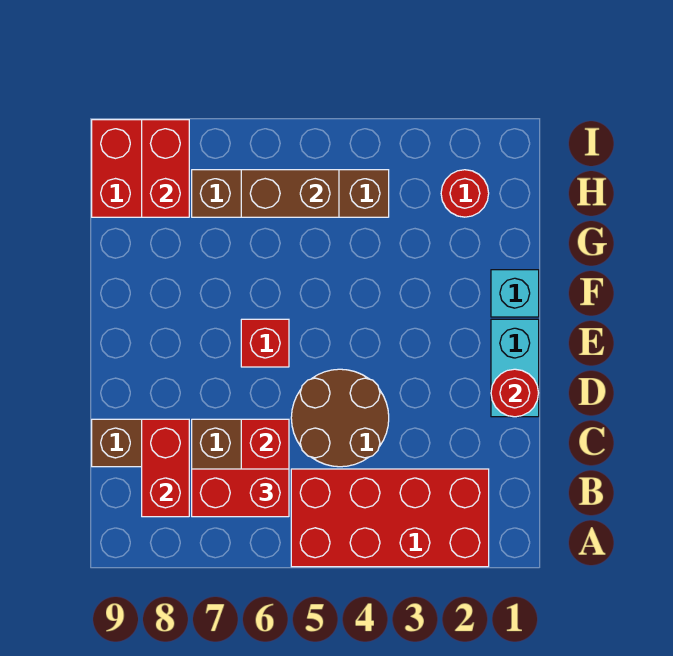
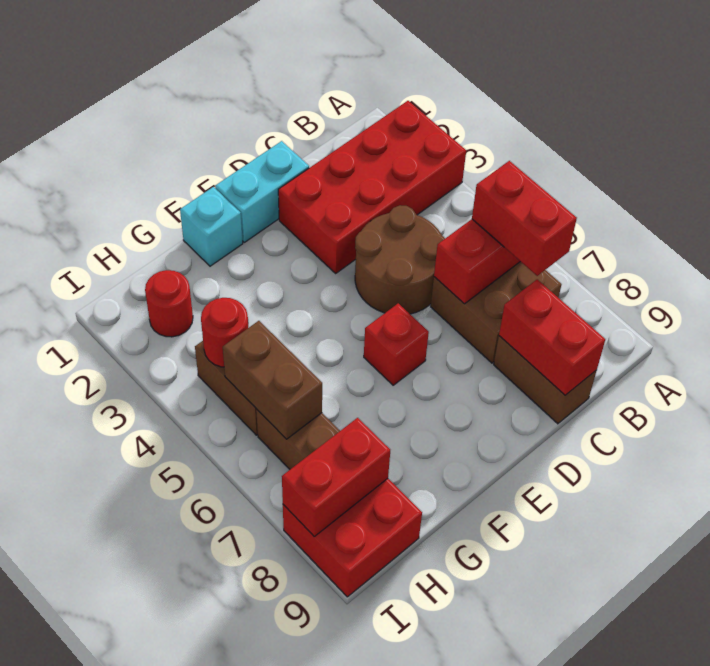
red 2x4 brick [291,469,489,567] -> red 2x4 brick turned to [278,101,466,273]
red 1x2 brick [142,419,189,517] -> red 1x2 brick turned to [499,279,605,395]
red 1x1 round brick [491,369,539,417] -> red 1x1 round brick moved to [201,298,248,367]

